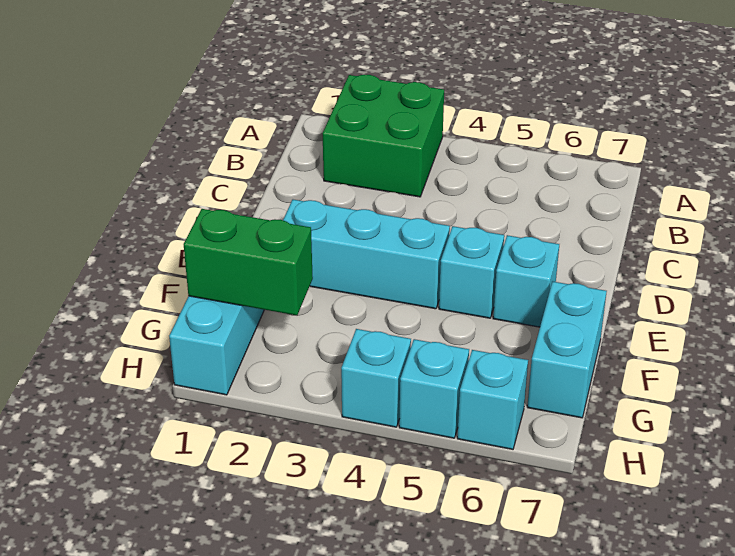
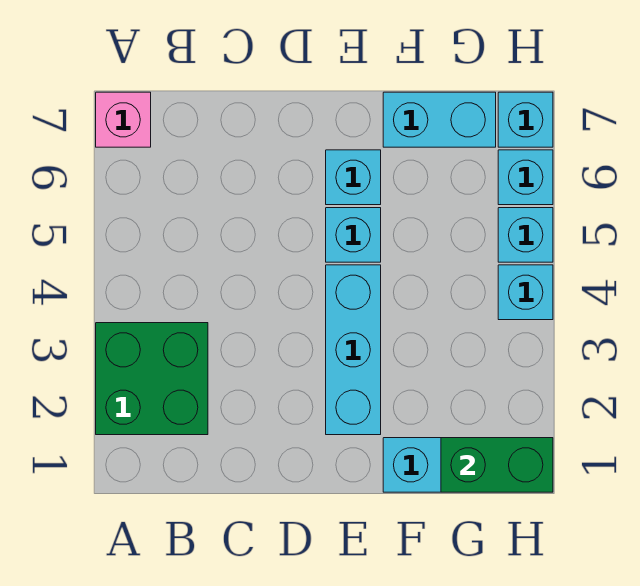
none -> pink 1x1 brick [96,92,151,147]
green 1x2 brick [184,209,313,316] -> green 1x2 brick turned to [441,438,553,492]
none -> cyan 1x1 brick [498,92,553,147]

